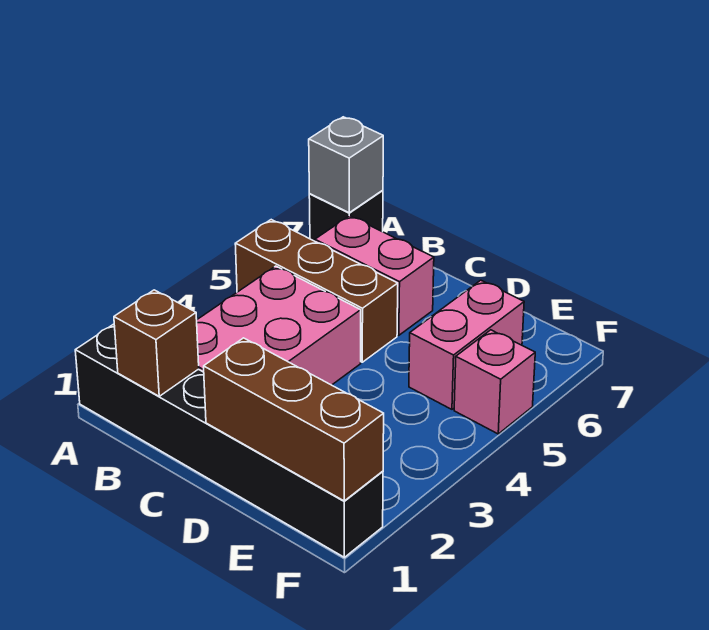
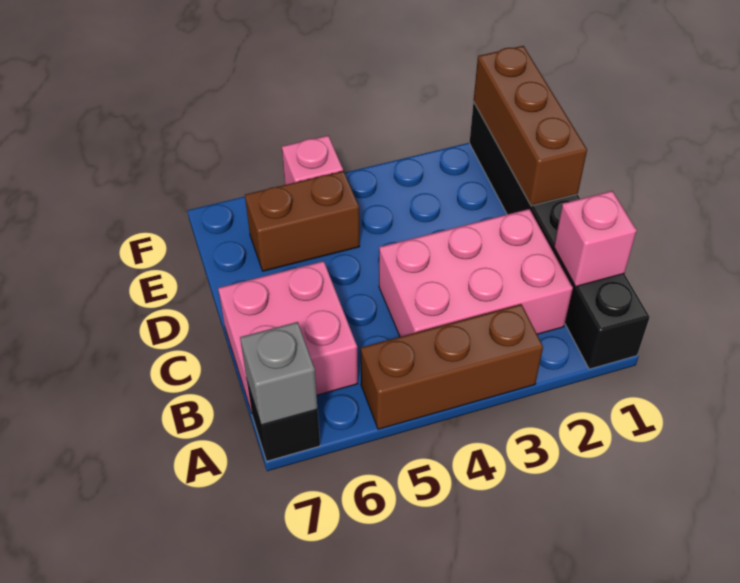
brown 1x3 brick [235,220,398,362] -> brown 1x3 brick turned to [361,304,543,429]
brown 1x1 brick [114,290,199,396] -> pink 1x1 brick [554,191,637,286]
pink 1x2 brick [315,216,434,335] -> pink 2x2 brick [218,261,358,413]
pink 1x2 brick [409,280,524,409] -> brown 1x2 brick [245,171,360,271]

